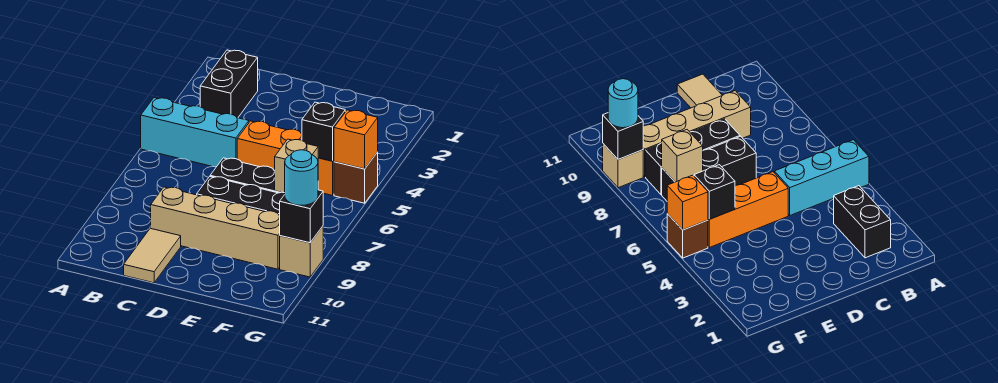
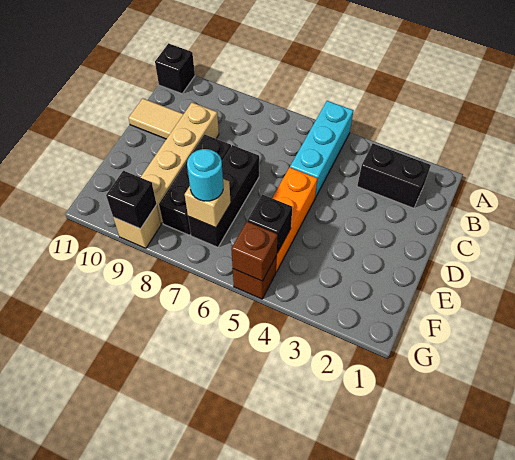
none -> black 1x1 brick [155,43,195,94]
orange 1x1 brick [334,110,378,169] -> brown 1x1 brick [231,222,278,281]
cyan 1x1 round brick [285,150,318,205] -> cyan 1x1 round brick moved to [187,149,223,201]

